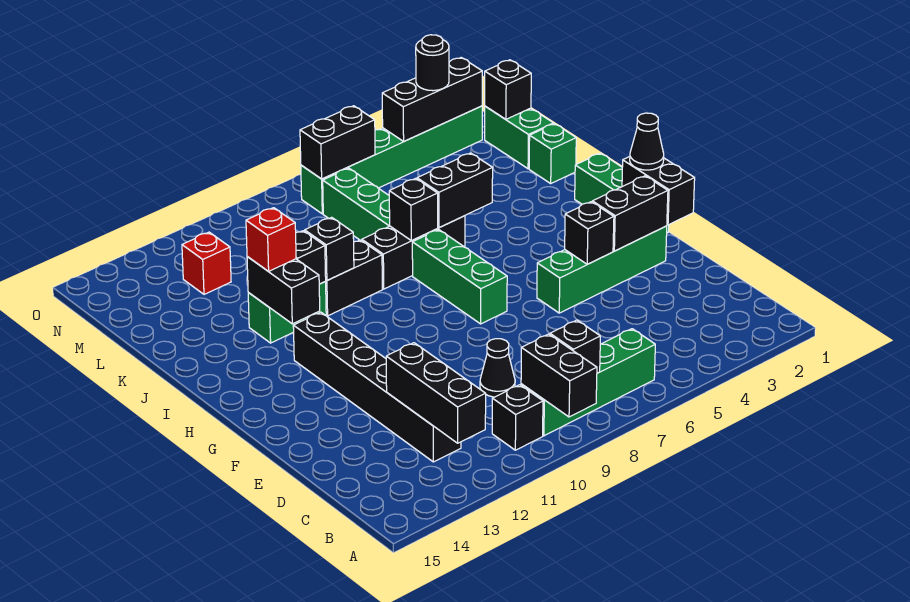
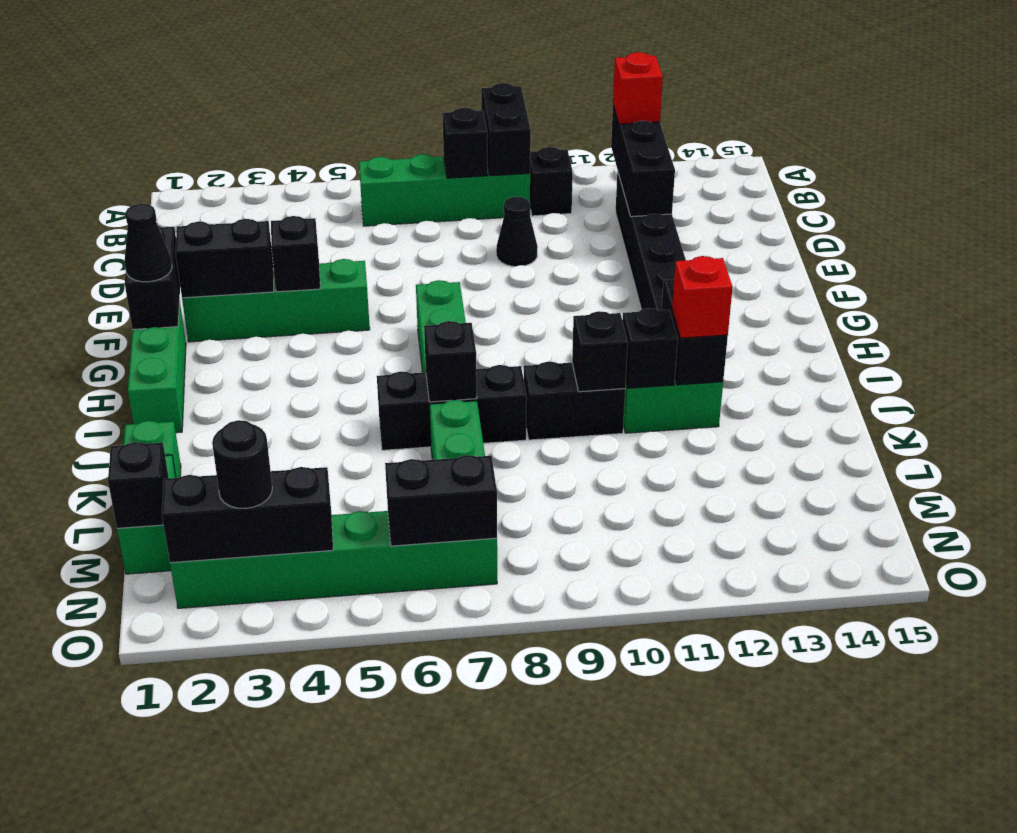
black 1x2 brick [417,153,493,228] -> none
red 1x1 brick [182,232,231,294] -> red 1x1 brick moved to [613,52,663,124]

